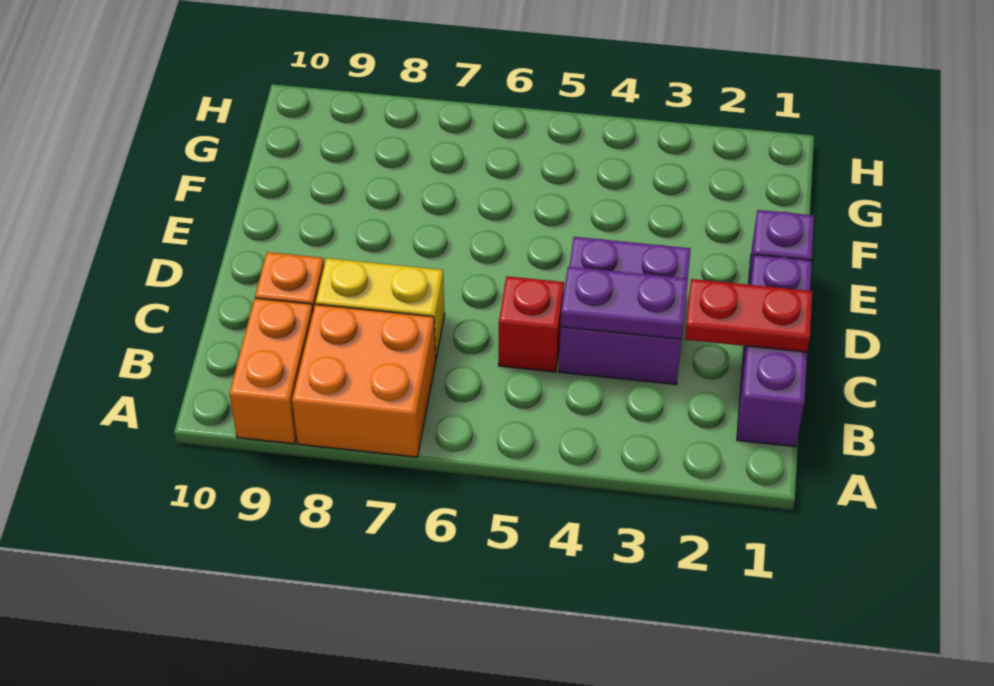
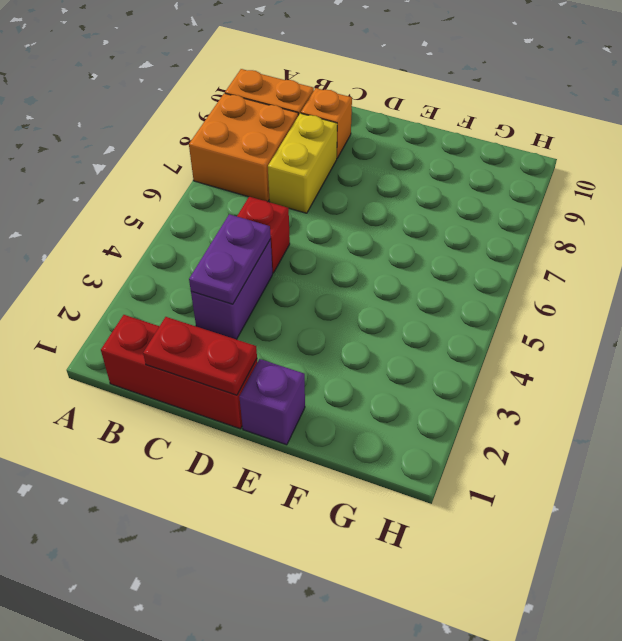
purple 1x3 brick [737,255,812,447] -> red 1x3 brick [101,315,257,429]
red 1x2 plate [685,279,812,352] -> red 1x2 plate turned to [143,317,257,395]
purple 2x2 brick [559,237,691,385] -> purple 1x2 brick [191,240,273,339]

